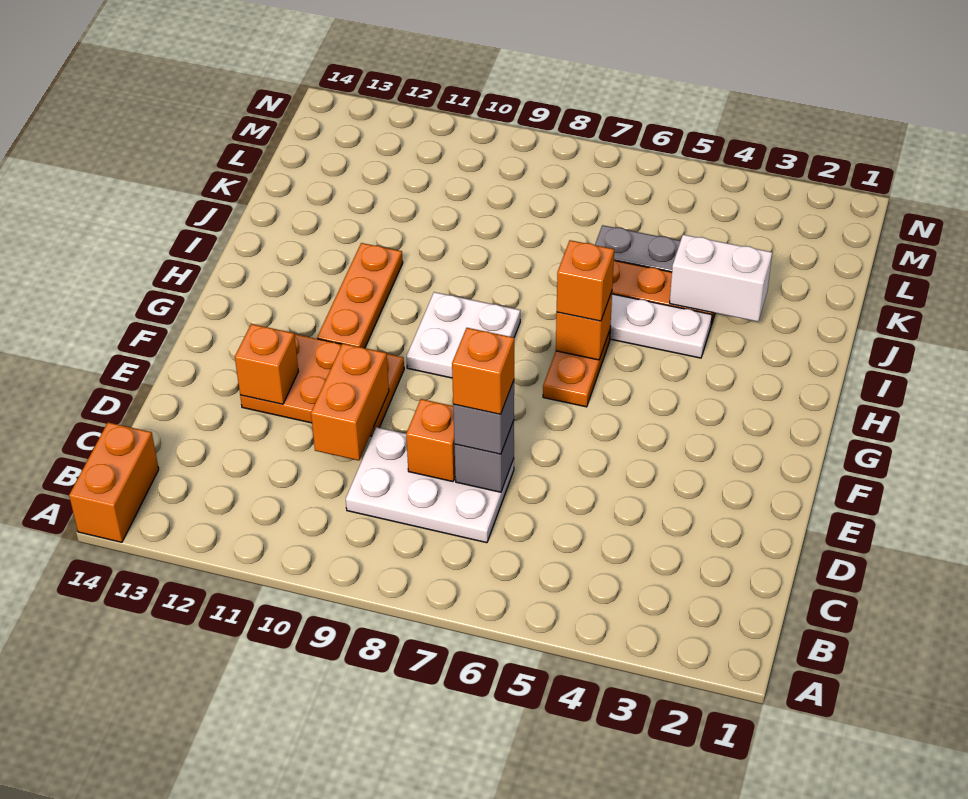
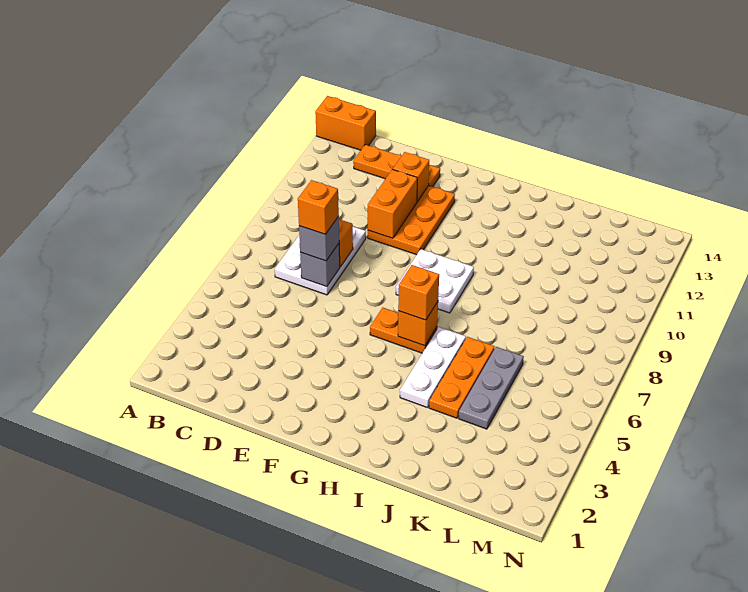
orange 1x2 brick [311,344,389,460] -> orange 1x2 brick turned to [368,169,417,238]
orange 1x3 plate [317,243,403,348] -> orange 1x3 plate moved to [353,145,440,187]
white 1x2 brick [670,235,772,322] -> none

